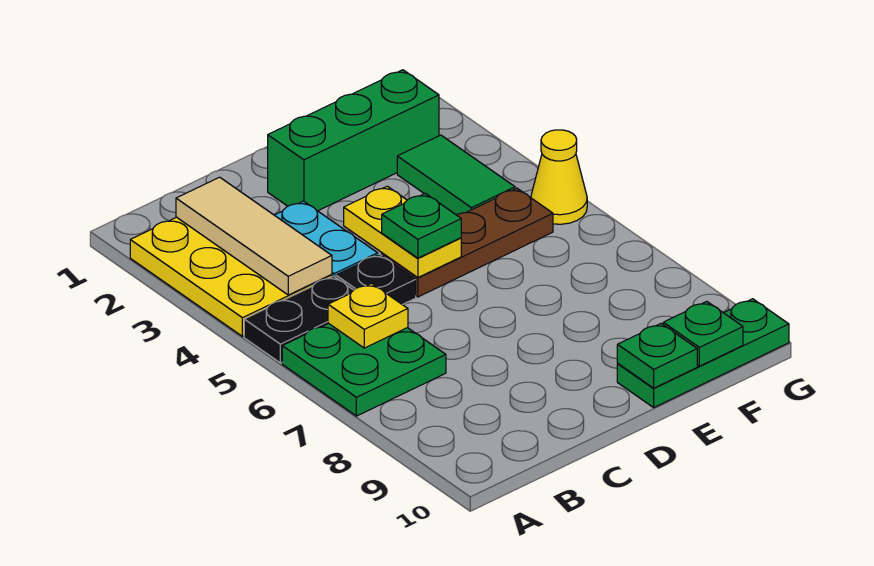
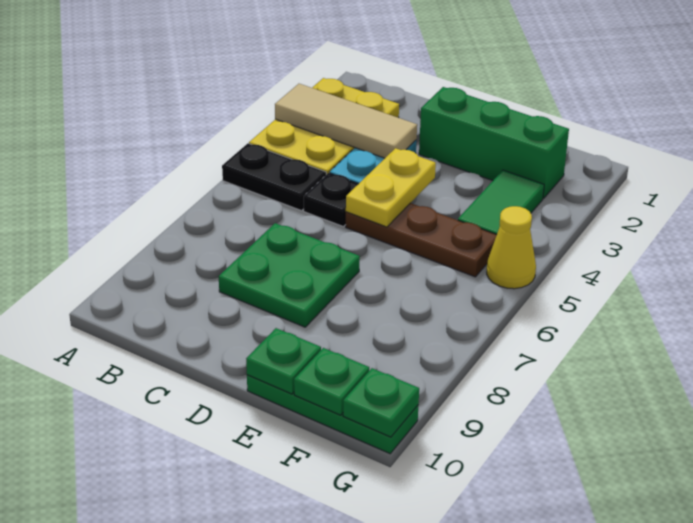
green 2x2 plate [282,323,446,416] -> green 2x2 plate moved to [219,223,360,327]
tan 1x3 tile [176,177,332,295] -> tan 1x3 tile turned to [275,84,417,158]
yellow 1x1 plate [328,283,408,348] -> none
green 1x1 plate [382,193,461,258] -> green 1x1 plate moved to [343,368,419,437]

